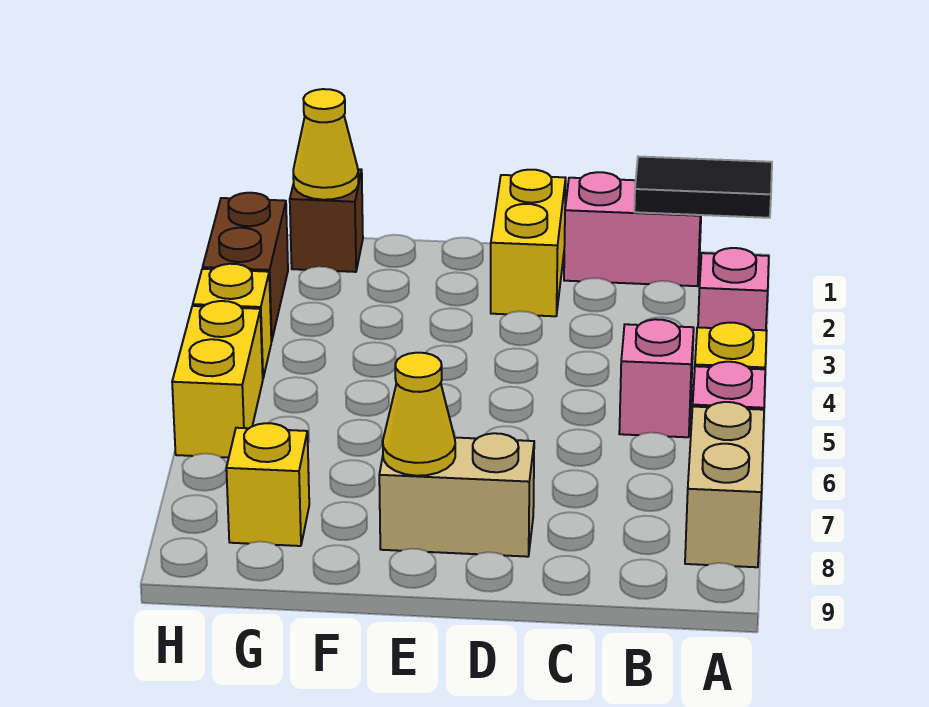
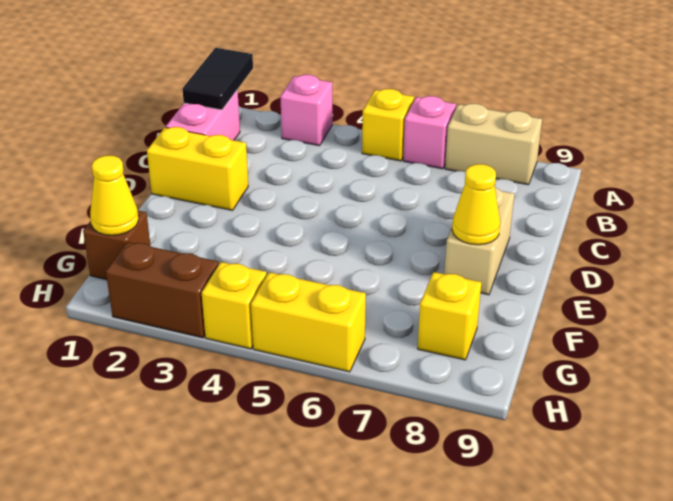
pink 1x1 brick [619,319,694,437] -> none

